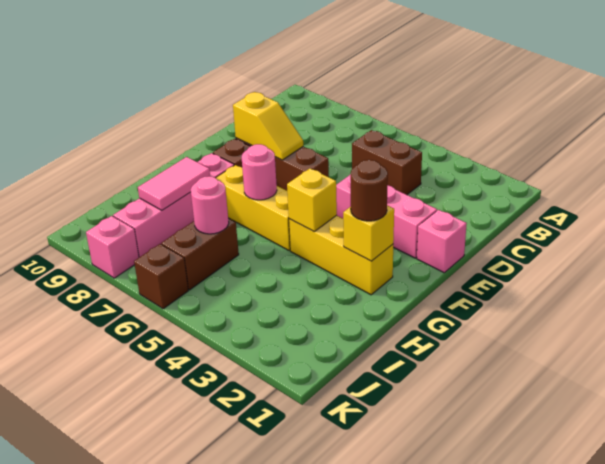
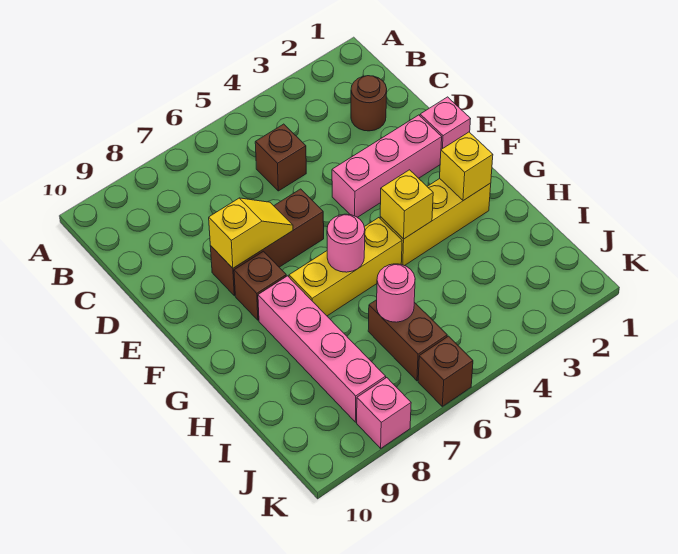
brown 1x2 brick [352,130,422,195] -> brown 1x1 brick [255,124,306,191]
brown 1x1 round brick [351,160,388,221] -> brown 1x1 round brick moved to [351,76,387,131]
pink 1x2 tile [138,157,210,210] -> none

